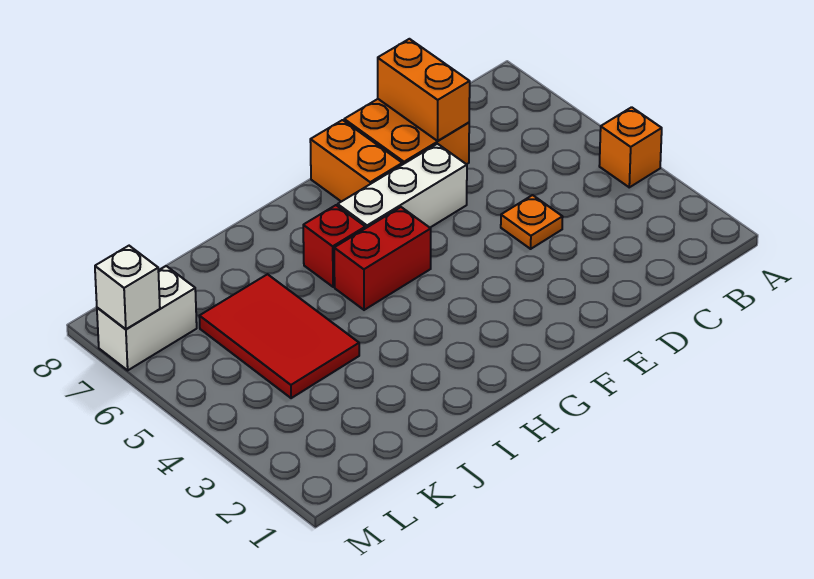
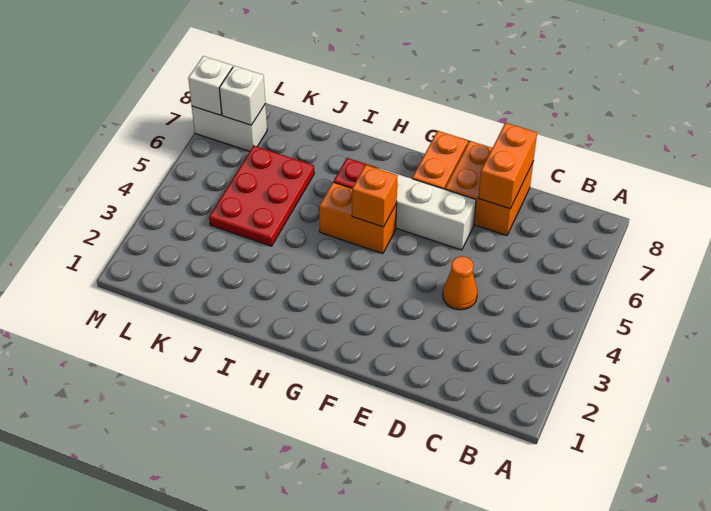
orange 1x1 brick [599,107,662,187] -> orange 1x1 brick moved to [352,165,398,227]
orange 1x1 plate [501,195,563,249] -> orange 1x1 cone [443,256,477,310]
red 1x2 brick [334,207,431,310] -> orange 1x2 brick [319,182,397,254]
red 2x3 tile [199,274,359,398] -> red 2x3 plate [209,146,314,246]
none -> white 1x1 brick [219,66,265,125]

